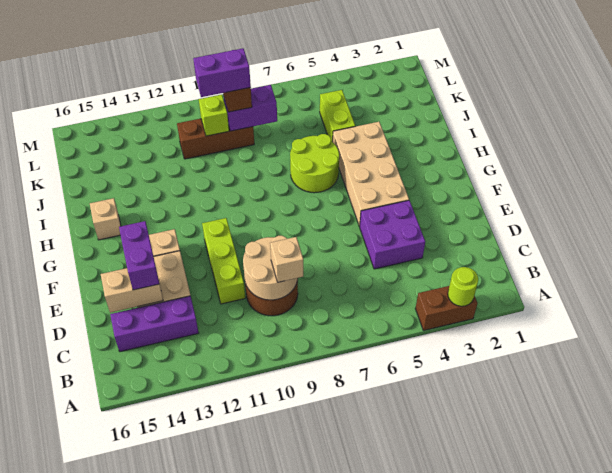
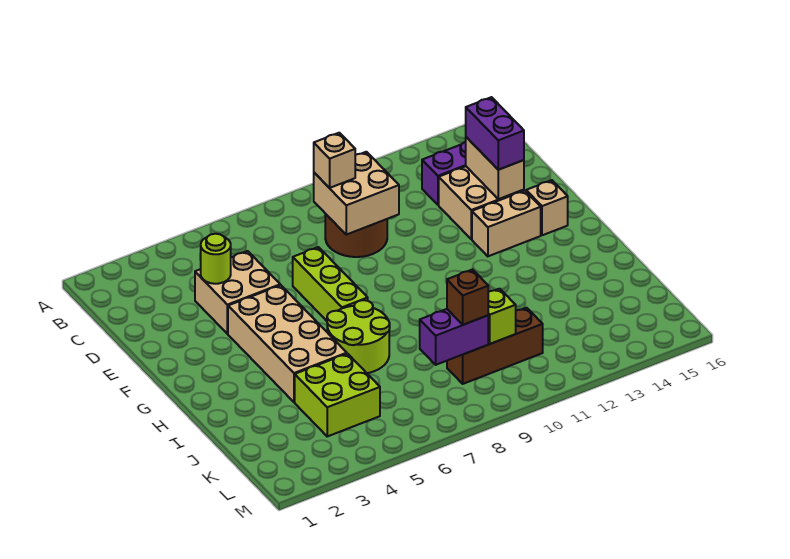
brown 1x2 brick [415,286,477,331] -> none
lime 1x1 round brick [448,267,478,306] -> lime 1x1 round brick moved to [201,234,231,284]
tan 2x2 round brick [243,236,298,300] -> tan 2x2 brick [314,152,399,235]
purple 2x2 brick [359,200,425,269] -> tan 2x2 brick [195,251,280,334]
lime 1x3 brick [202,218,245,304] -> lime 1x3 brick moved to [293,247,368,321]
tan 1x2 brick [101,268,163,313] -> tan 1x2 brick turned to [466,137,524,199]
tan 1x1 brick [90,198,121,240] -> tan 1x1 brick moved to [526,180,568,235]
lime 1x2 brick [320,90,355,142] -> lime 2x2 brick [295,354,380,436]
purple 1x2 brick [193,48,251,97] -> none

